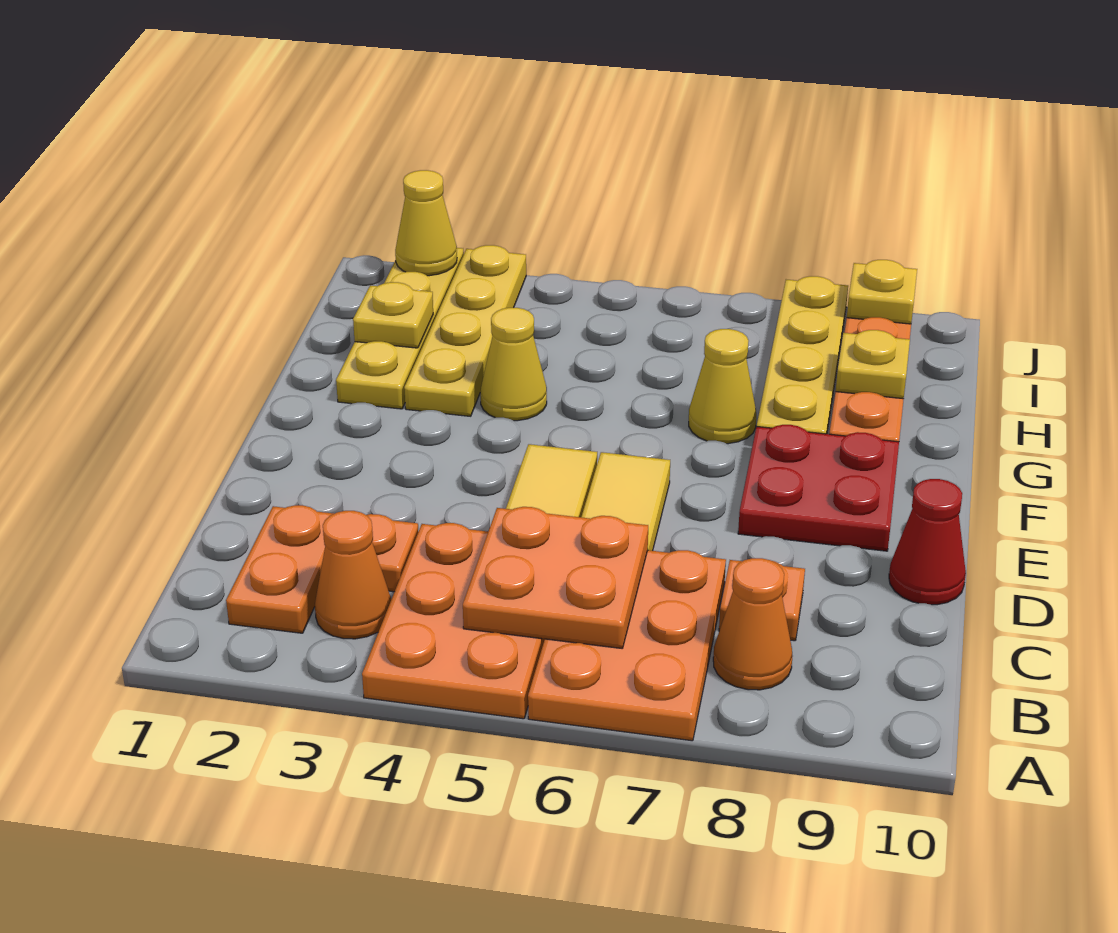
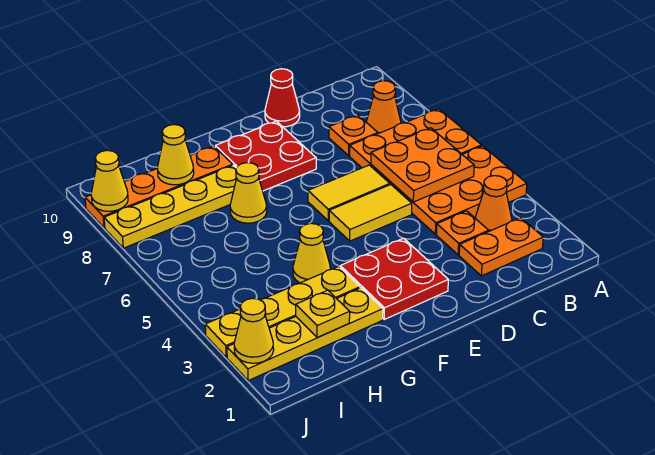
none -> red 2x2 plate [340,238,448,319]
yellow 1x1 plate [836,330,910,399] -> yellow 1x1 cone [157,125,194,185]
yellow 1x1 plate [847,260,917,324] -> yellow 1x1 cone [91,150,128,211]

